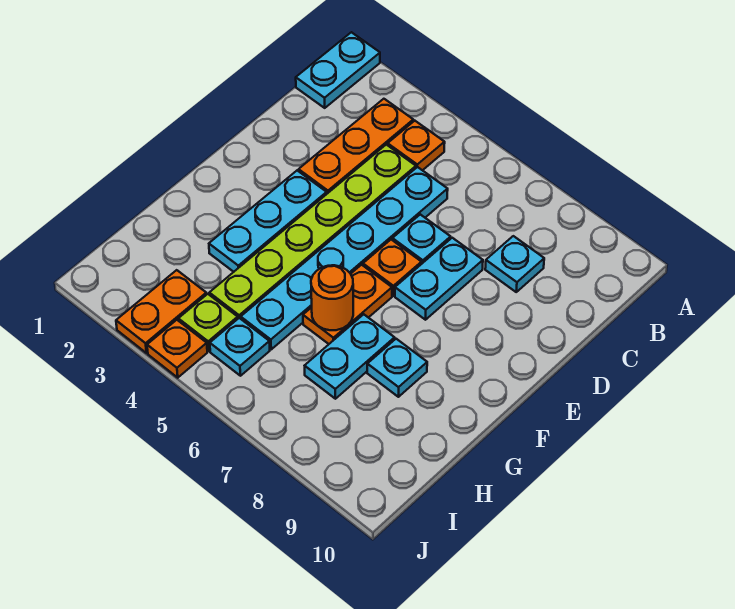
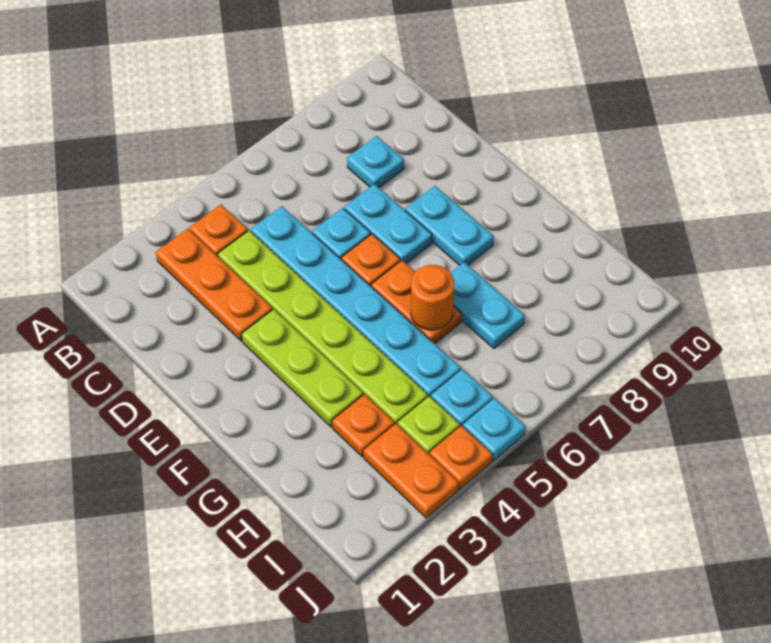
cyan 1x2 plate [296,32,380,108] -> cyan 1x2 plate moved to [405,186,494,265]
cyan 1x3 plate [209,171,327,272] -> lime 1x3 plate [242,309,363,427]
cyan 1x1 plate [367,339,427,397] -> cyan 1x1 plate moved to [463,398,526,461]
none -> orange 1x1 plate [332,394,394,457]

